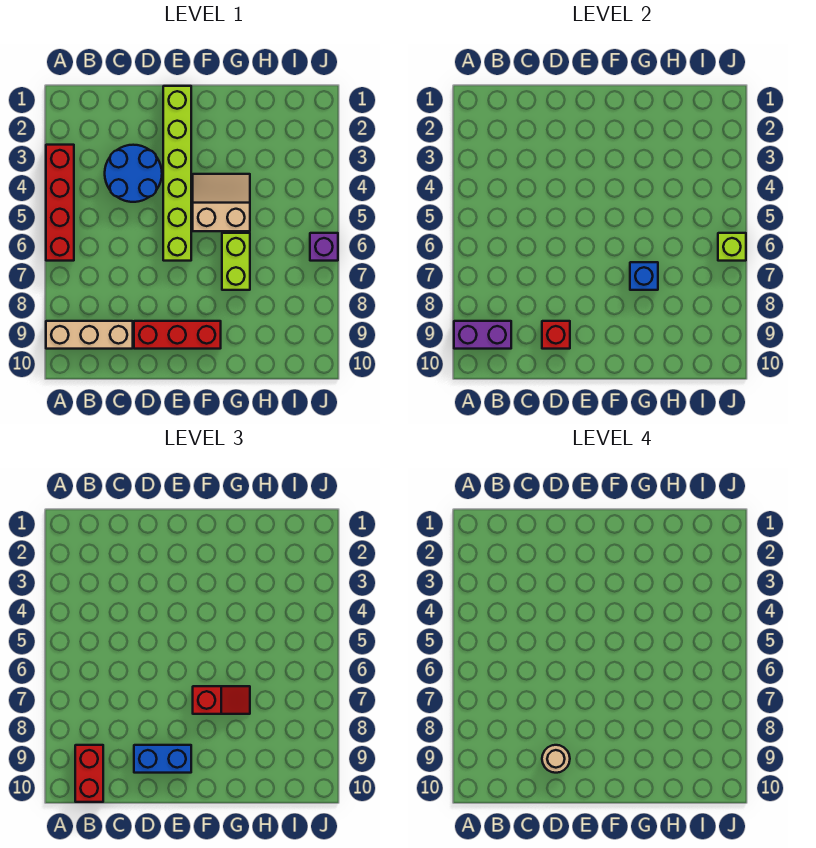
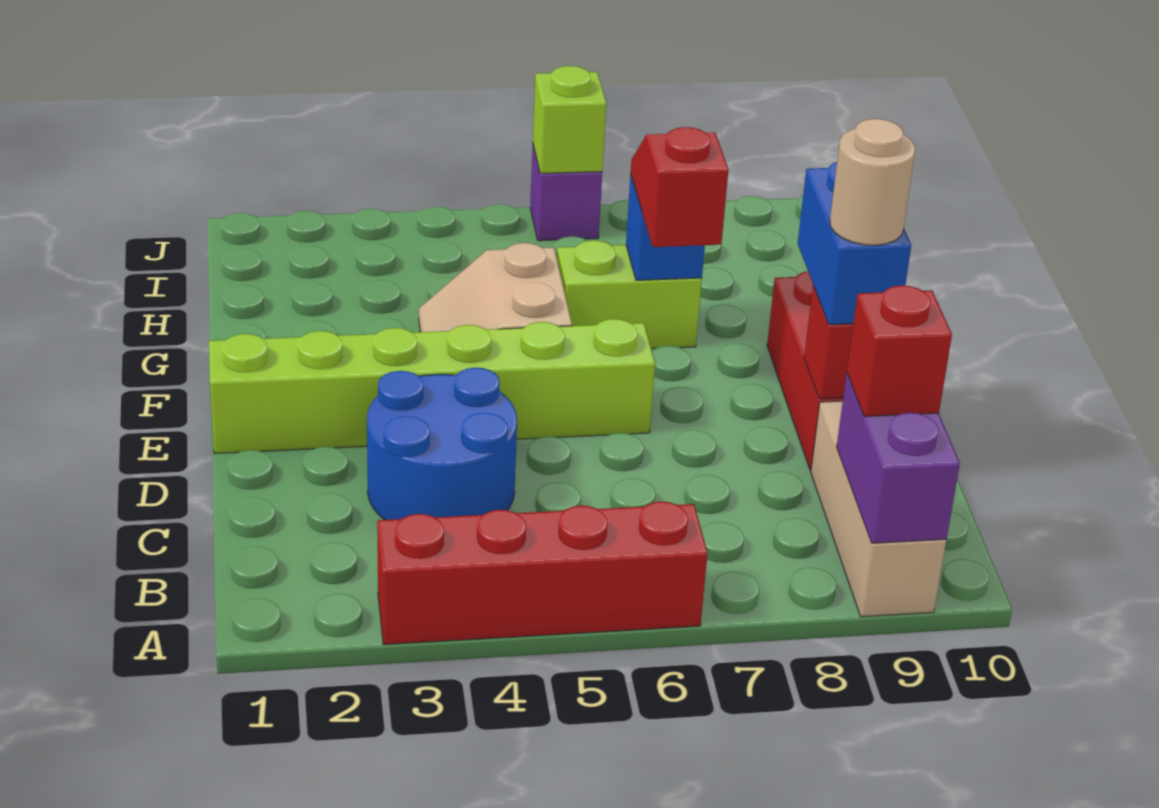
red 1x2 brick [75,745,103,802] -> red 1x1 brick [847,286,952,417]

